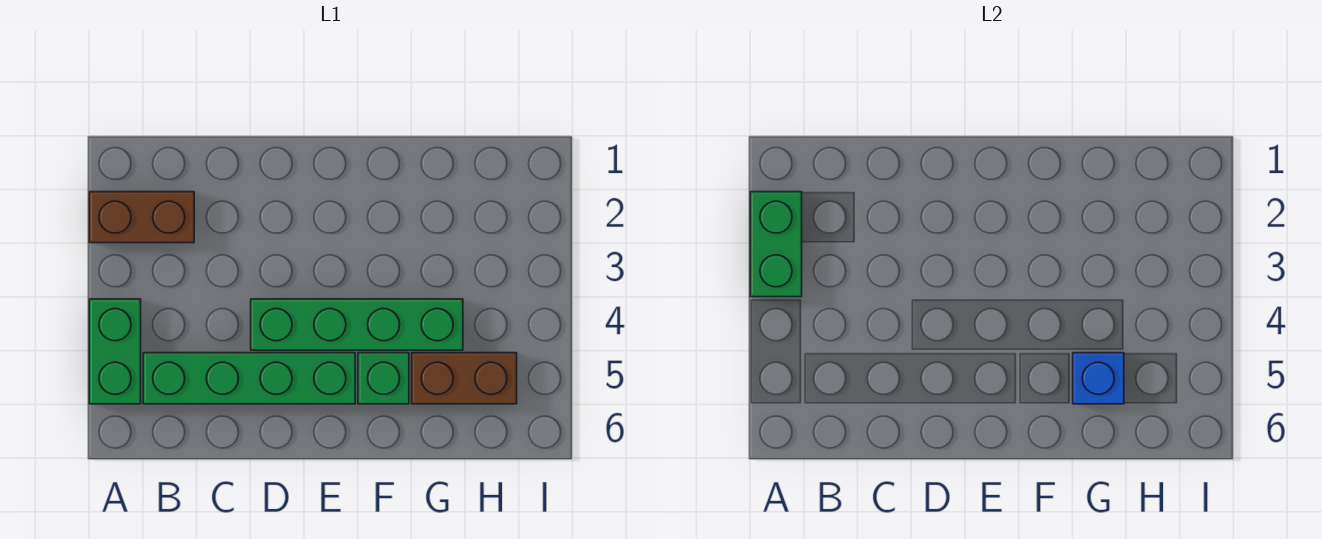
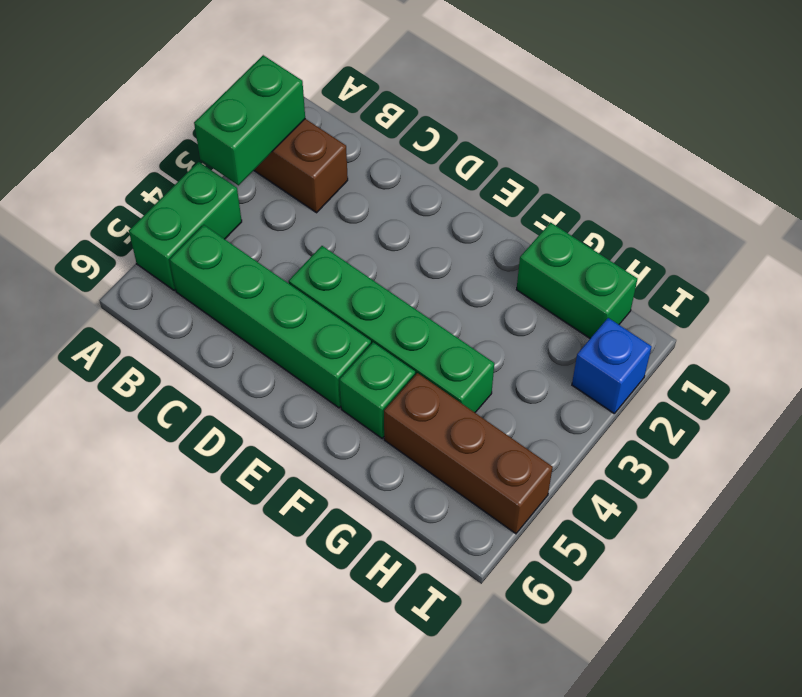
none -> green 1x2 brick [516,222,637,338]
brown 1x2 brick [412,353,517,404] -> brown 1x3 brick [384,373,553,534]
blue 1x1 brick [1073,353,1124,404] -> blue 1x1 brick moved to [572,318,652,413]

